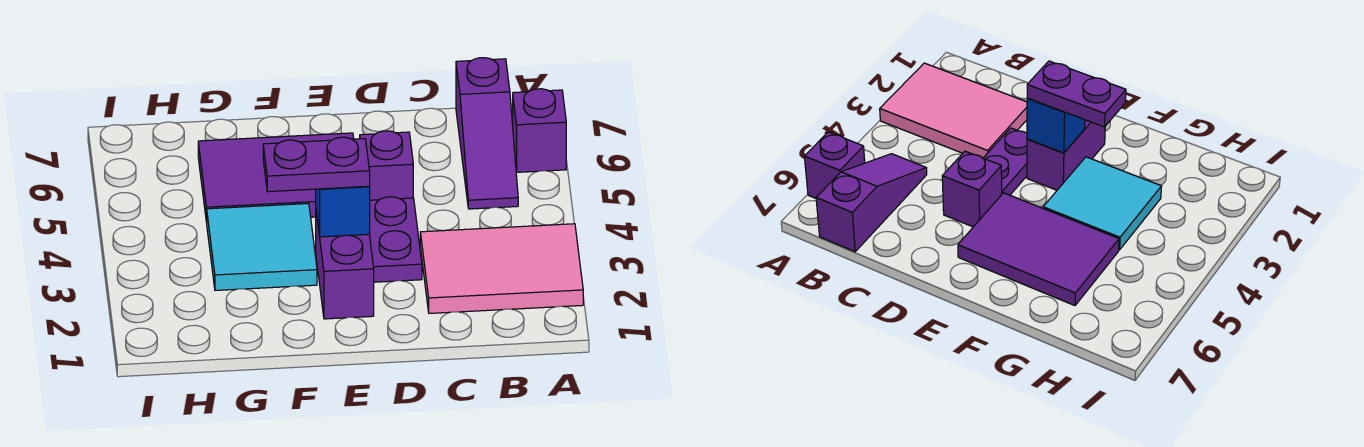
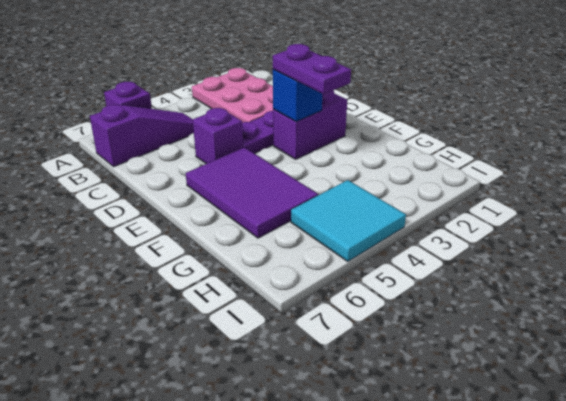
pink 2x3 tile [420,224,583,313] -> pink 2x3 plate [192,68,273,123]
cyan 2x2 tile [207,203,317,290] -> cyan 2x2 tile moved to [291,180,406,261]

